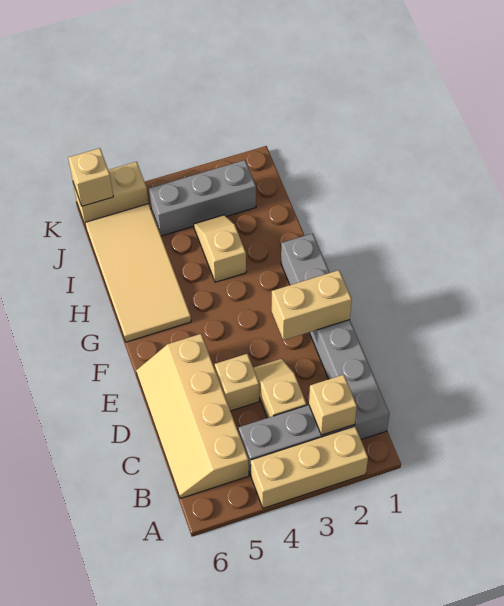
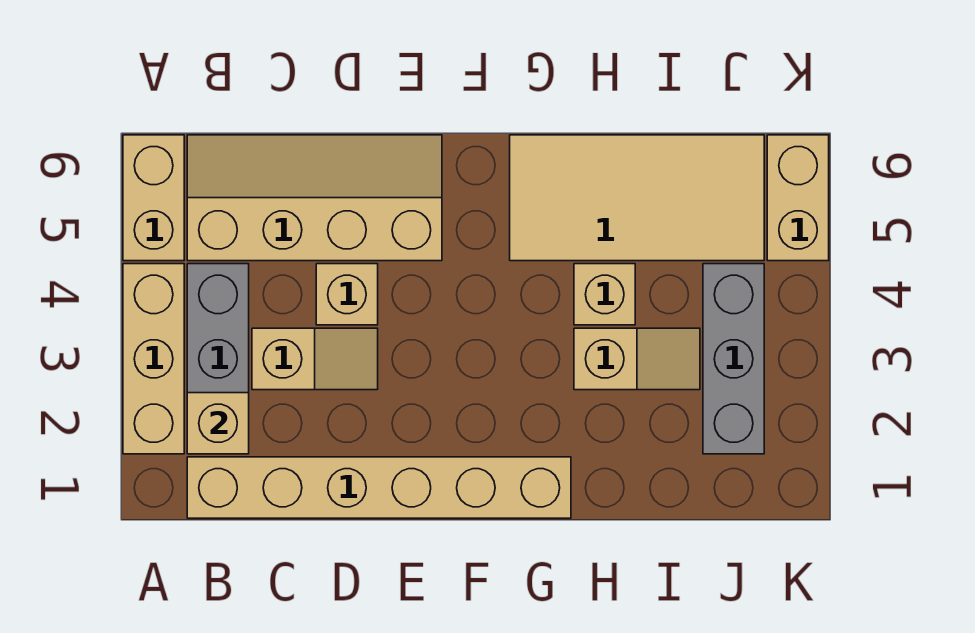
grey 1x6 brick [281,233,390,440] -> tan 1x6 brick [187,457,571,518]
tan 1x2 brick [272,270,352,340] -> tan 1x2 brick moved to [123,135,184,261]
tan 1x1 brick [68,148,113,206] -> tan 1x1 brick moved to [574,264,635,325]

